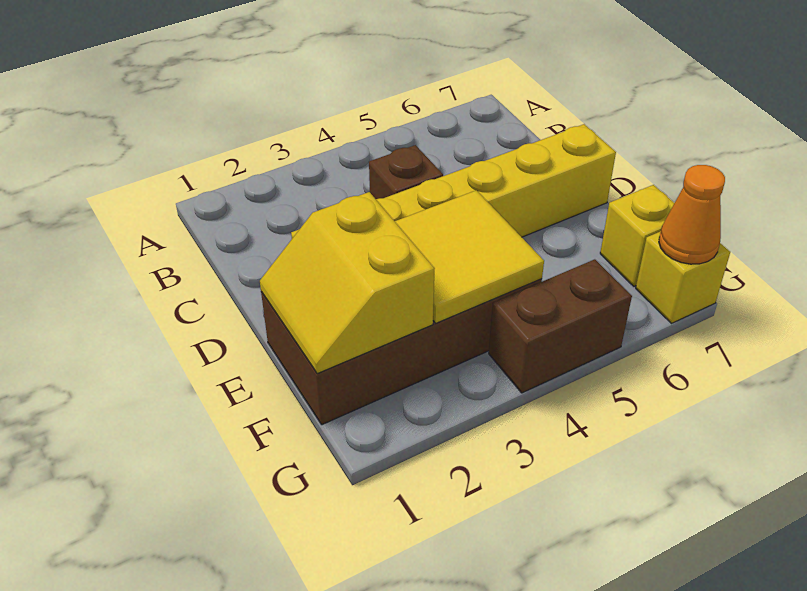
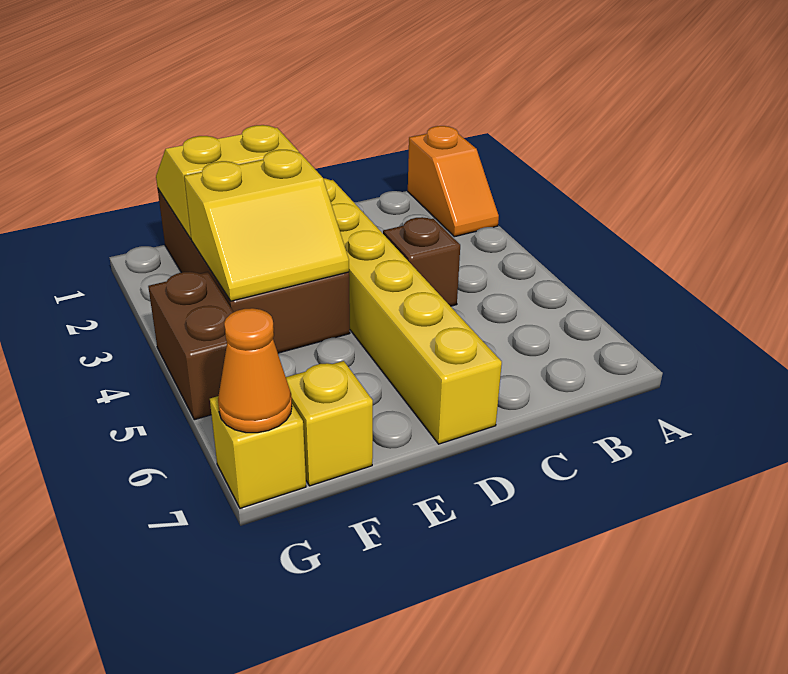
none -> orange 1x2 slope [408,126,499,237]
yellow 2x2 tile [395,190,544,323] -> yellow 2x2 slope [184,150,349,301]

